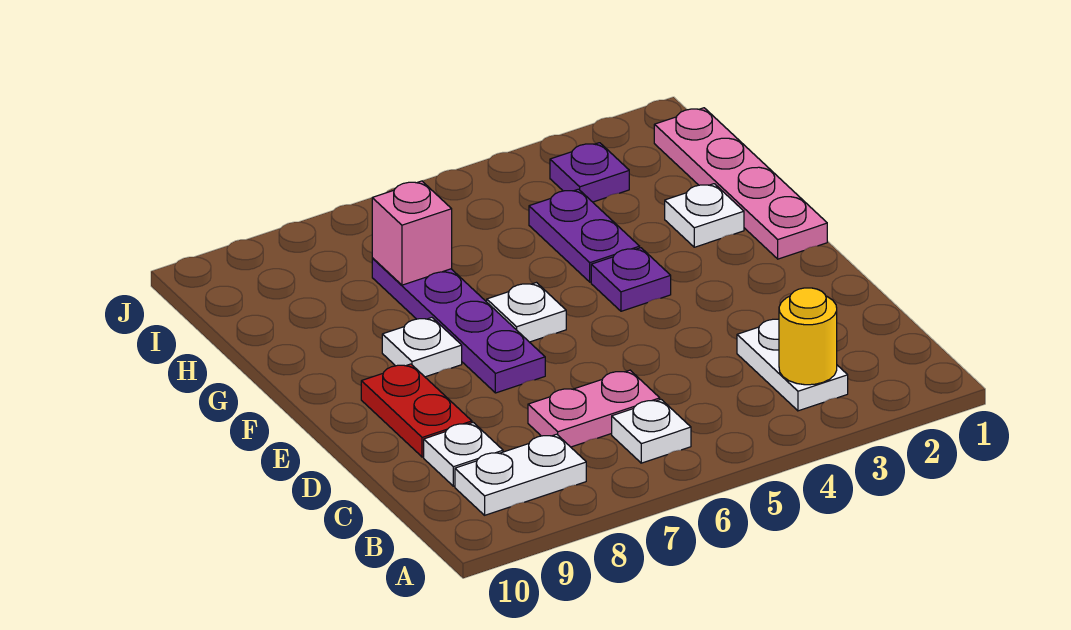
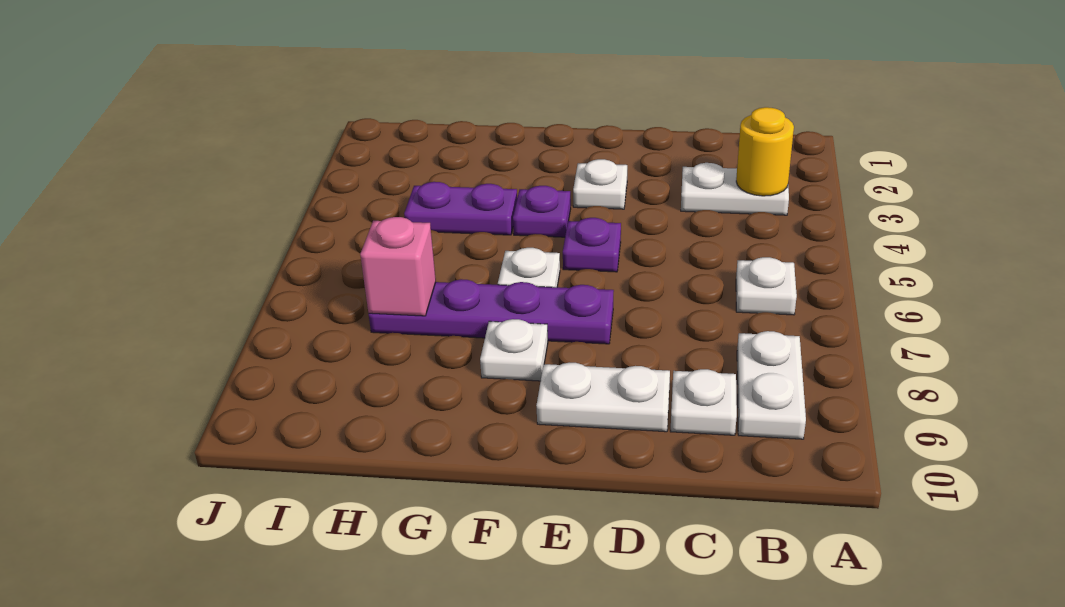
pink 1x2 plate [528,370,660,447] -> none
red 1x2 plate [361,364,472,457] -> white 1x2 plate [536,363,670,432]
pink 1x4 plate [654,108,827,259] -> none
white 1x1 plate [665,184,744,247] -> white 1x1 plate moved to [573,159,627,209]
purple 1x1 plate [550,143,629,202] -> purple 1x1 plate moved to [563,218,621,272]

